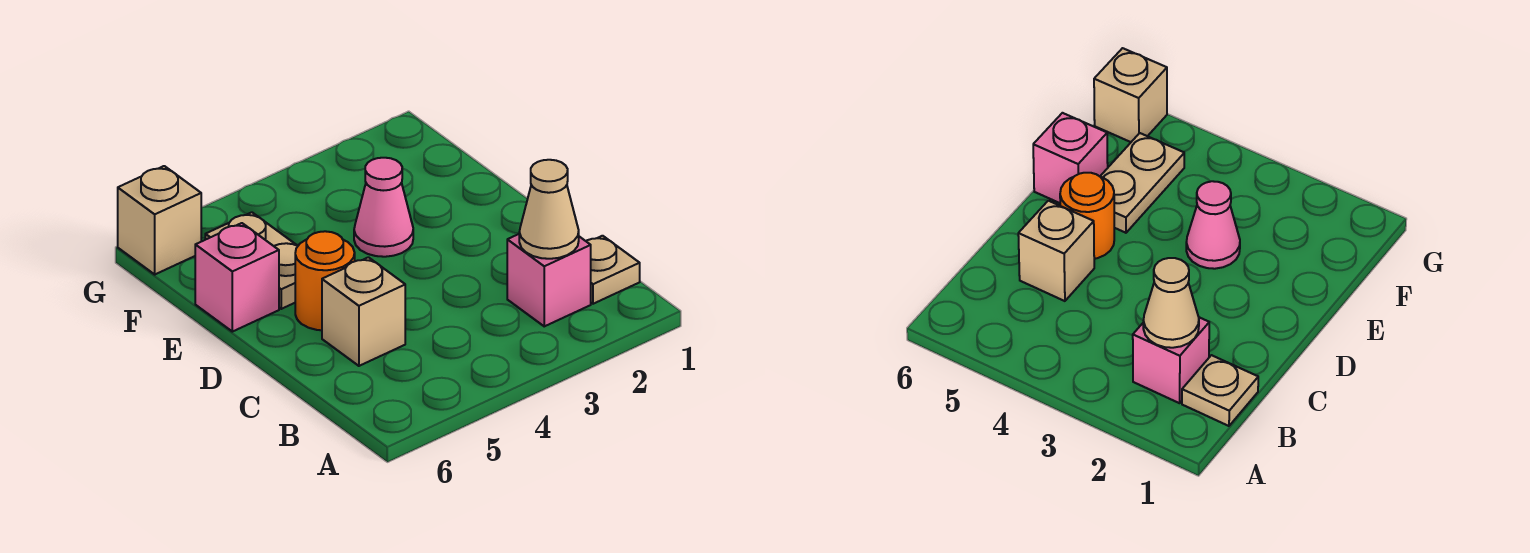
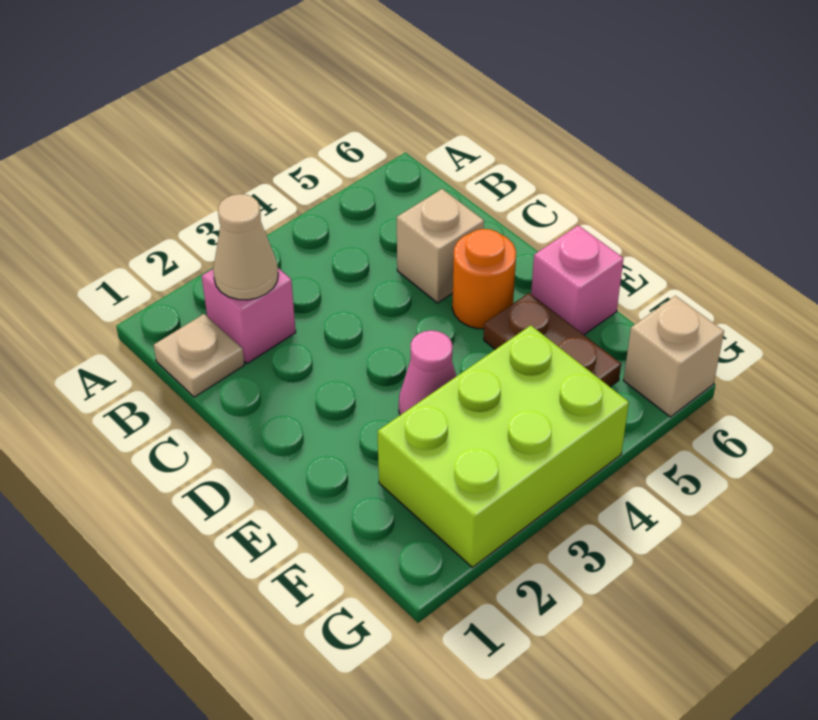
tan 1x2 plate [205,212,298,309] -> brown 1x2 plate [484,293,621,387]
none -> lime 2x3 brick [378,325,629,567]

